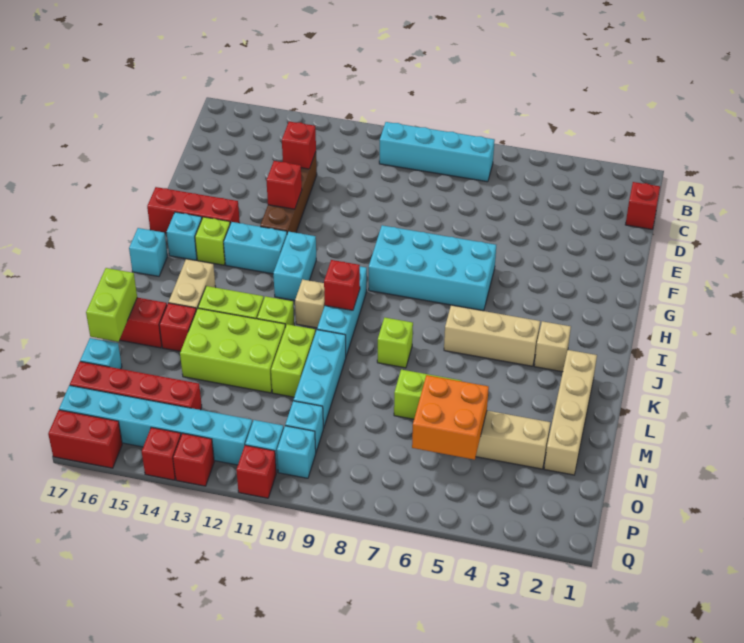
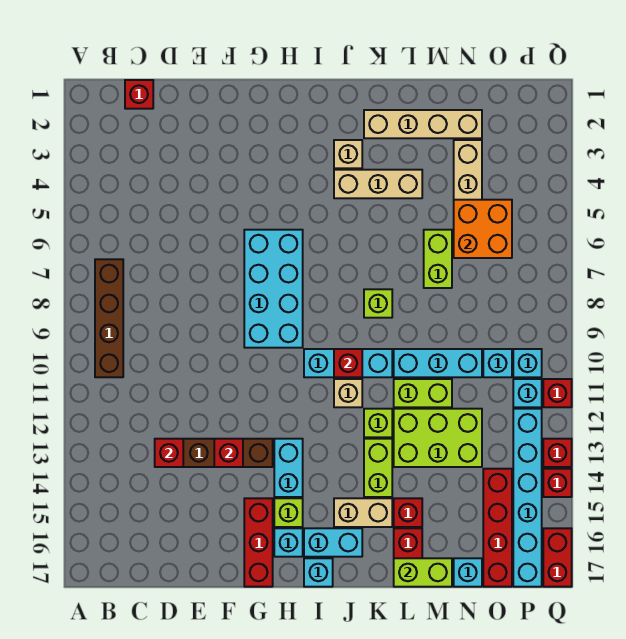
cyan 1x4 brick [379,122,495,182] -> brown 1x4 brick [95,259,123,377]
cyan 1x2 brick [273,232,316,301] -> cyan 1x2 brick moved to [304,528,362,557]
tan 1x3 brick [444,305,540,366] -> tan 1x3 brick turned to [334,170,422,198]
lime 2x3 brick [180,308,285,393] -> lime 2x3 brick turned to [394,409,482,467]

